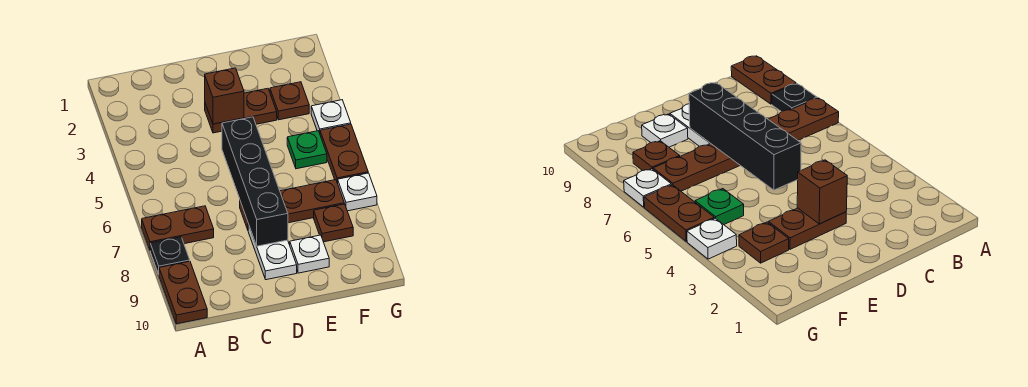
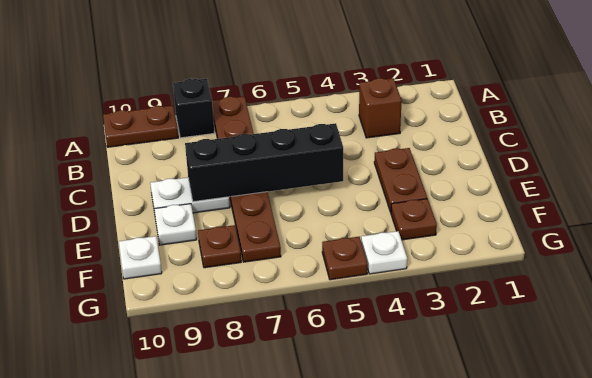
black 1x1 plate [150,237,190,274] -> black 1x1 brick [173,79,214,138]
brown 1x1 brick [205,68,244,124] -> brown 1x1 brick moved to [359,78,402,138]
green 1x1 plate [287,131,327,169] -> none
brown 1x2 plate [320,124,368,183] -> brown 1x1 plate [322,237,368,280]
white 1x1 plate [338,173,377,211] -> white 1x1 plate moved to [119,236,162,279]

